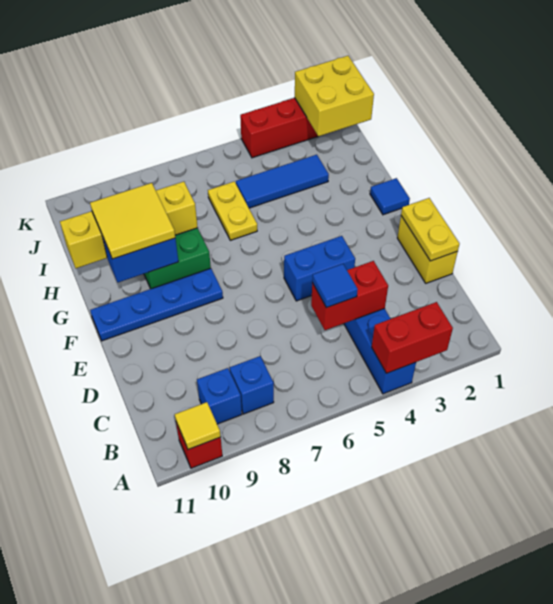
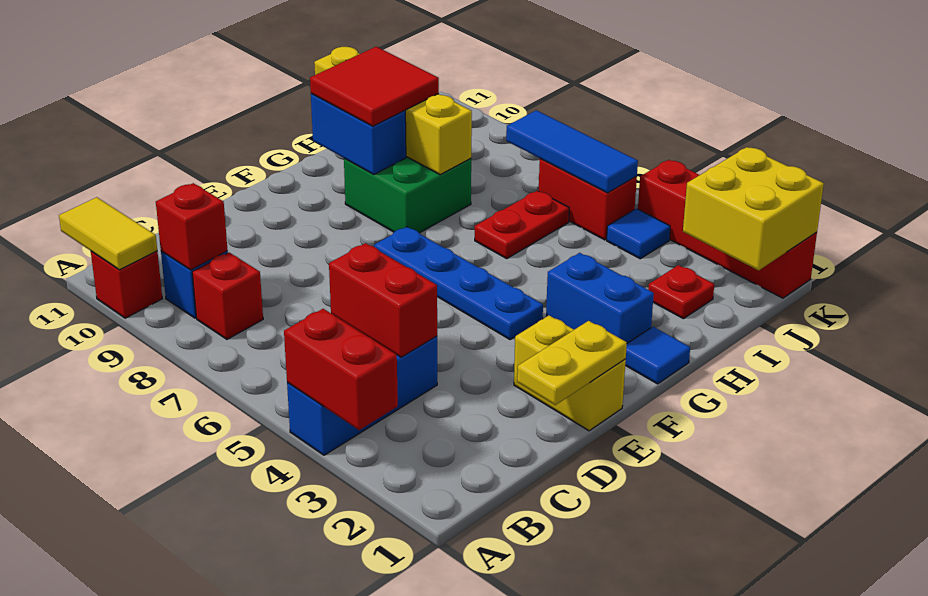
yellow 1x1 tile [175,402,221,449] -> yellow 1x2 tile [59,197,157,270]
blue 1x1 brick [230,356,274,414] -> red 1x1 brick [192,253,263,339]
none -> red 1x1 brick [156,183,228,270]
blue 1x1 tile [312,264,358,308] -> blue 1x1 tile moved to [607,209,670,259]
yellow 1x2 brick [397,216,458,283] -> yellow 1x2 brick turned to [514,316,626,431]
blue 1x2 brick [284,236,355,301] -> blue 1x2 brick moved to [546,253,654,343]
blue 1x4 plate [90,268,223,341] -> blue 1x4 plate moved to [374,227,543,339]
yellow 2x2 tile [90,183,175,259] -> red 2x2 tile [310,47,439,126]
yellow 1x2 plate [208,182,257,240] -> red 1x2 plate [475,191,569,258]
none -> red 1x1 plate [648,265,714,319]
blue 1x3 tile [236,155,329,208] -> blue 1x3 tile moved to [506,110,638,193]
none -> red 1x2 brick [539,159,637,240]

